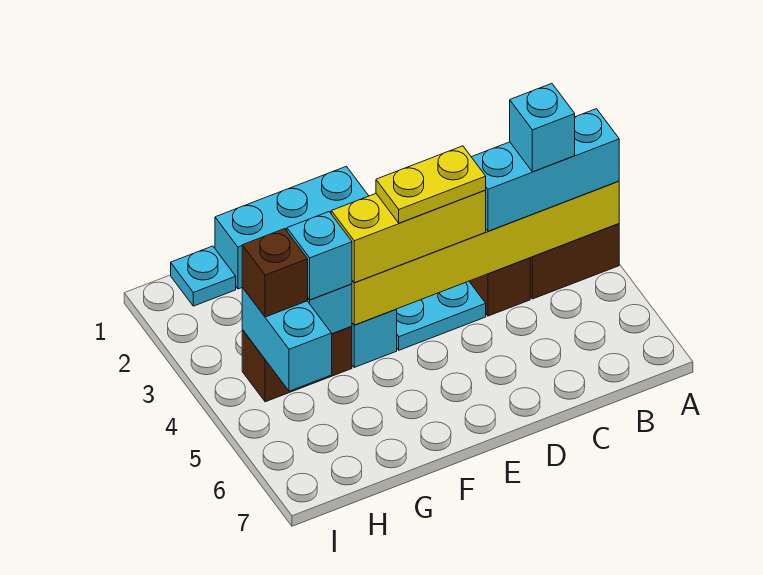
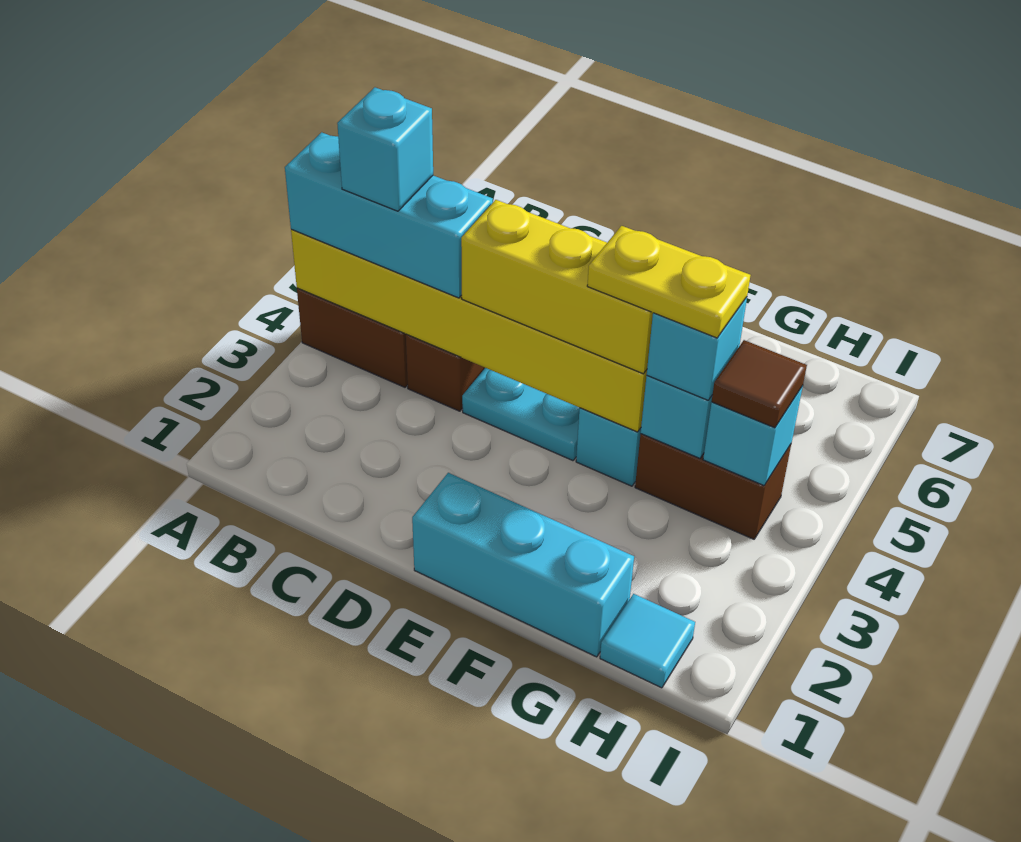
yellow 1x2 plate [376,146,486,223] -> yellow 1x2 plate moved to [587,226,751,338]
cyan 1x1 plate [171,246,236,306] -> cyan 1x1 tile [600,594,695,688]
cyan 1x2 brick [242,288,332,391] -> cyan 1x1 brick [703,386,803,485]
brown 1x1 brick [242,229,308,317] -> brown 1x1 tile [712,340,807,428]

